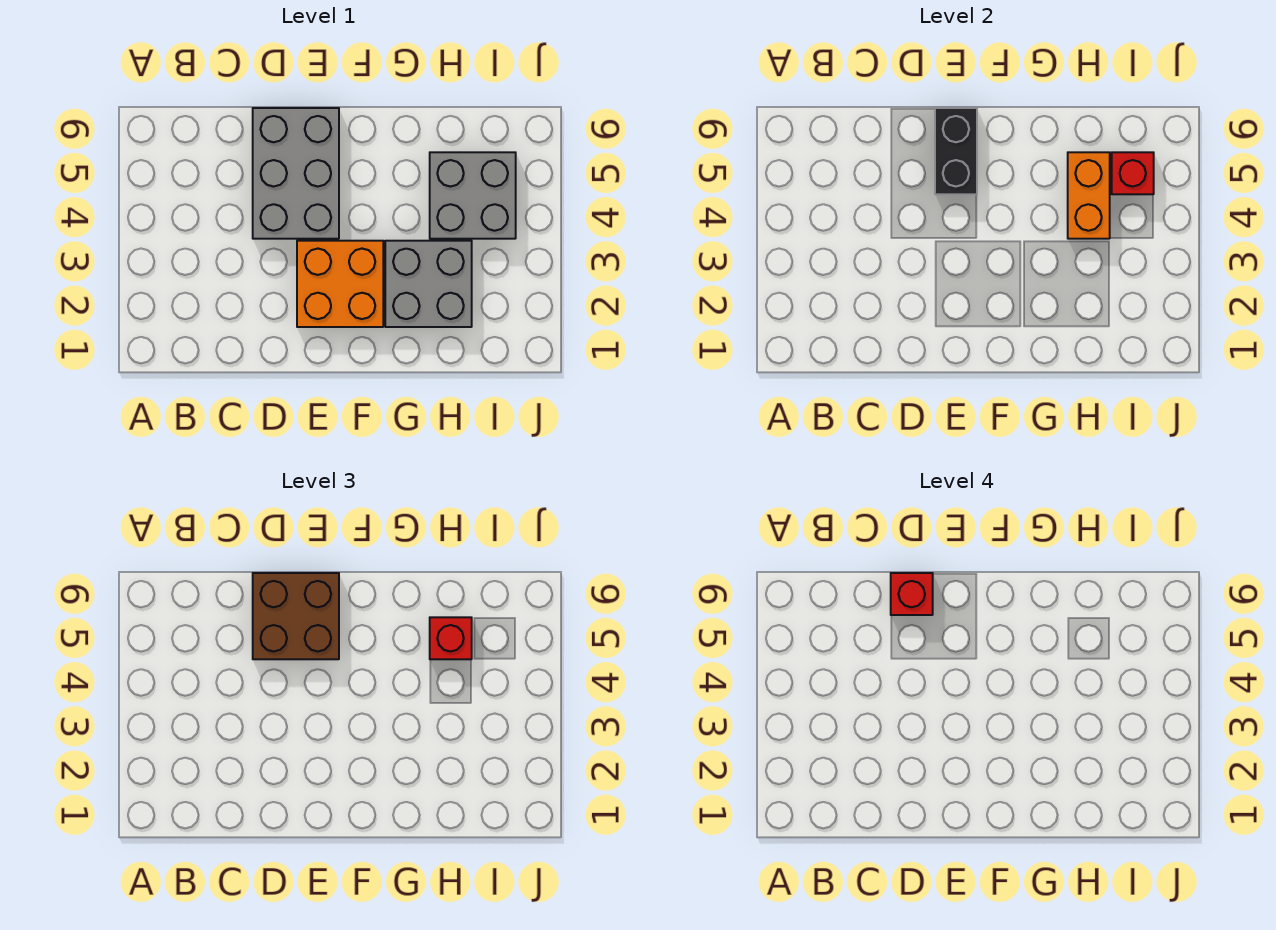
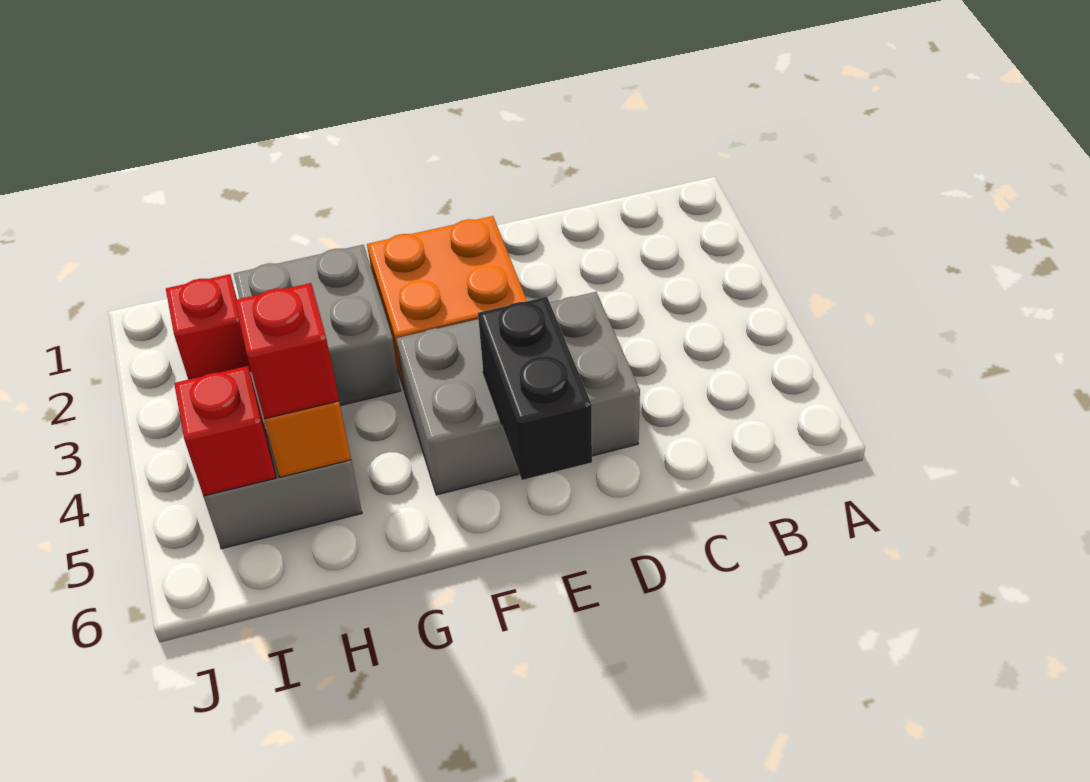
grey 2x3 brick [253,108,339,239] -> grey 2x3 brick turned to [396,292,640,495]
brown 2x2 brick [253,573,339,659] -> none
red 1x1 brick [891,573,933,615] -> red 1x1 brick moved to [166,274,251,380]

